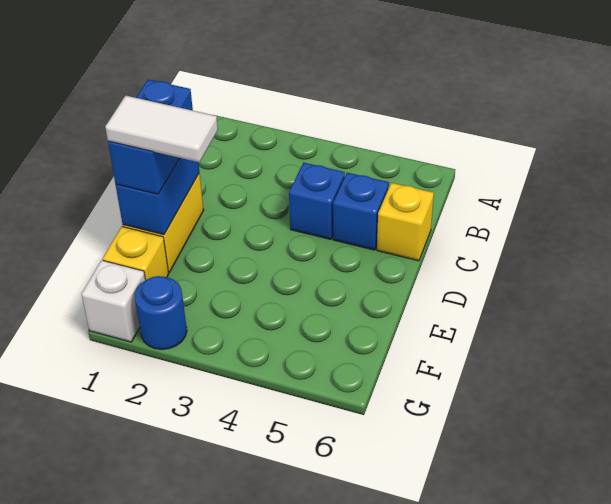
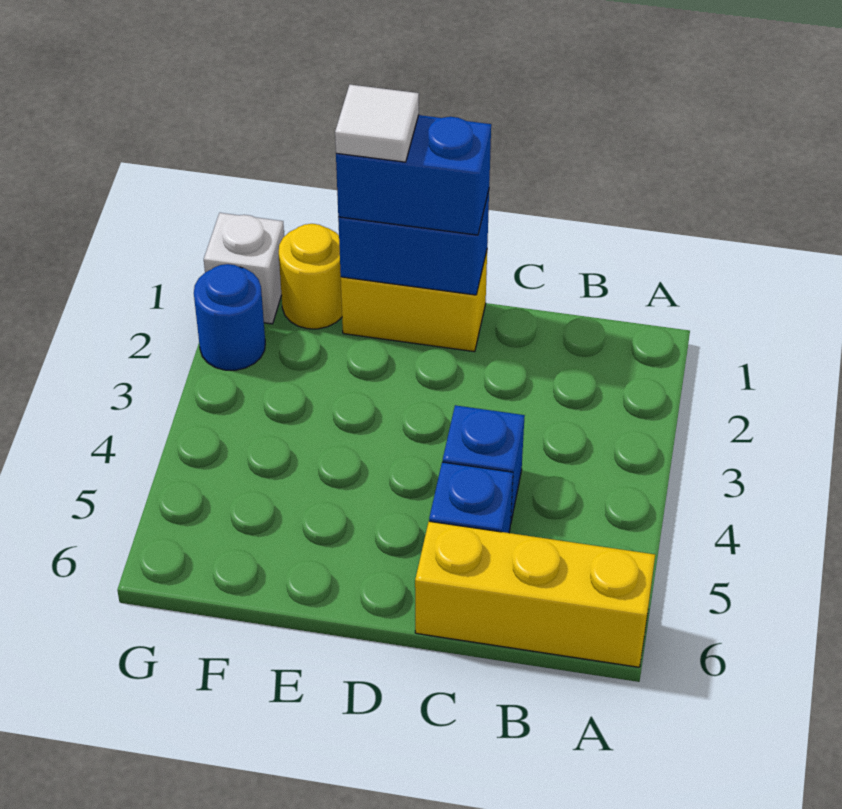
yellow 1x1 brick [377,183,434,261] -> yellow 1x3 brick [415,521,655,667]
white 1x2 tile [105,96,218,162] -> white 1x1 tile [335,85,419,162]
yellow 1x1 brick [103,227,169,280] -> yellow 1x1 round brick [279,224,342,329]

